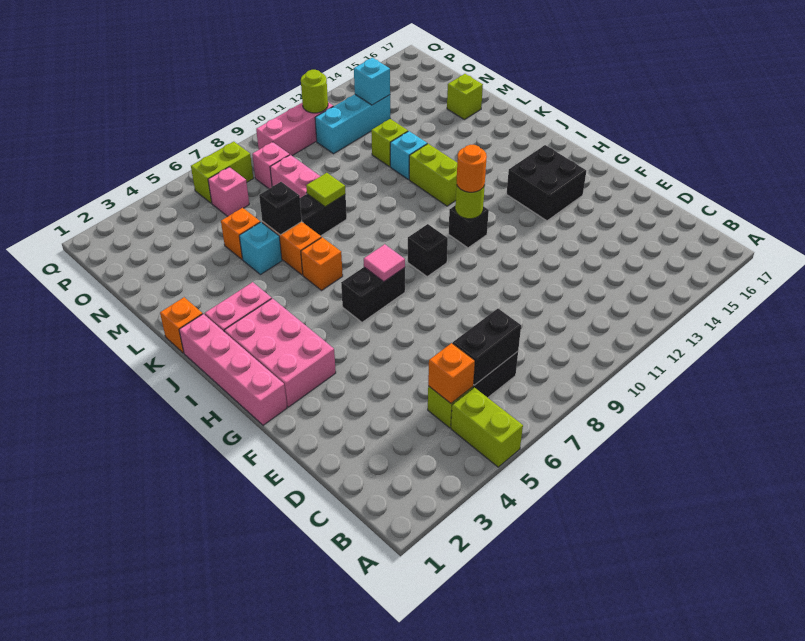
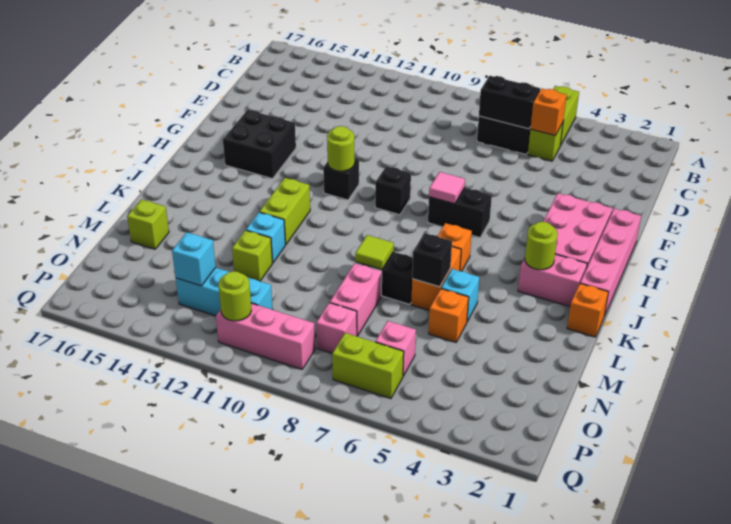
orange 1x1 round brick [457,145,487,192] -> none
none -> lime 1x1 round brick [525,222,558,270]

